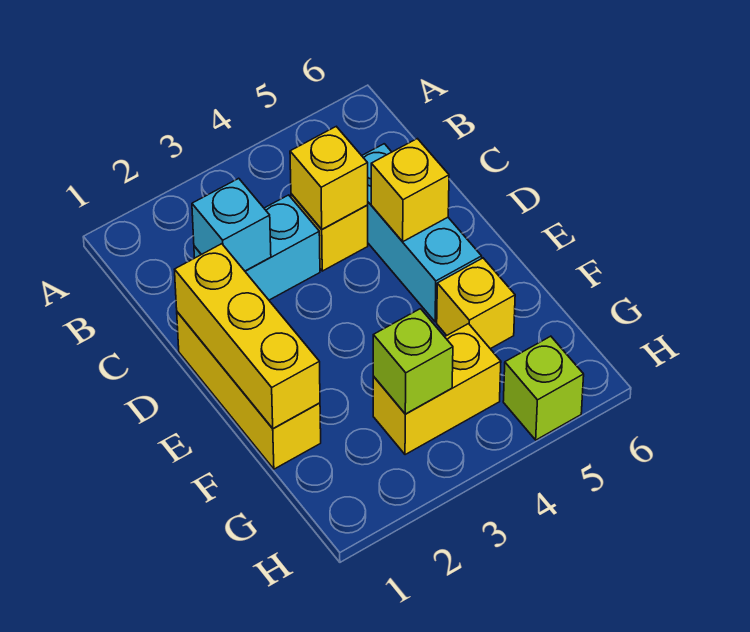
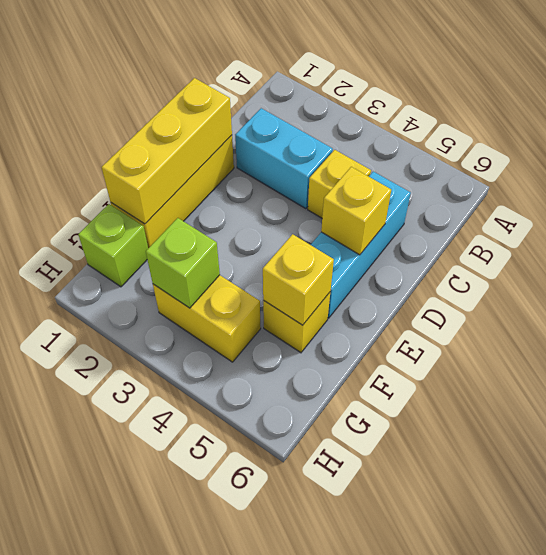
cyan 1x1 brick [192,178,271,271] -> none
yellow 1x1 brick [290,127,368,229] -> yellow 1x1 brick moved to [263,234,334,325]
lime 1x1 brick [503,336,584,440] -> lime 1x1 brick moved to [78,204,148,287]

